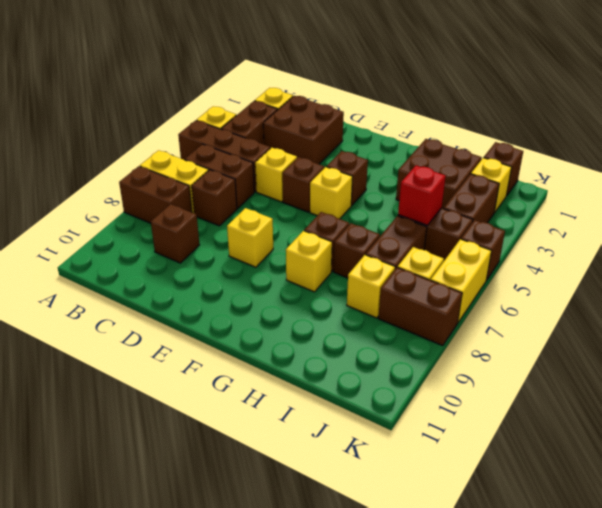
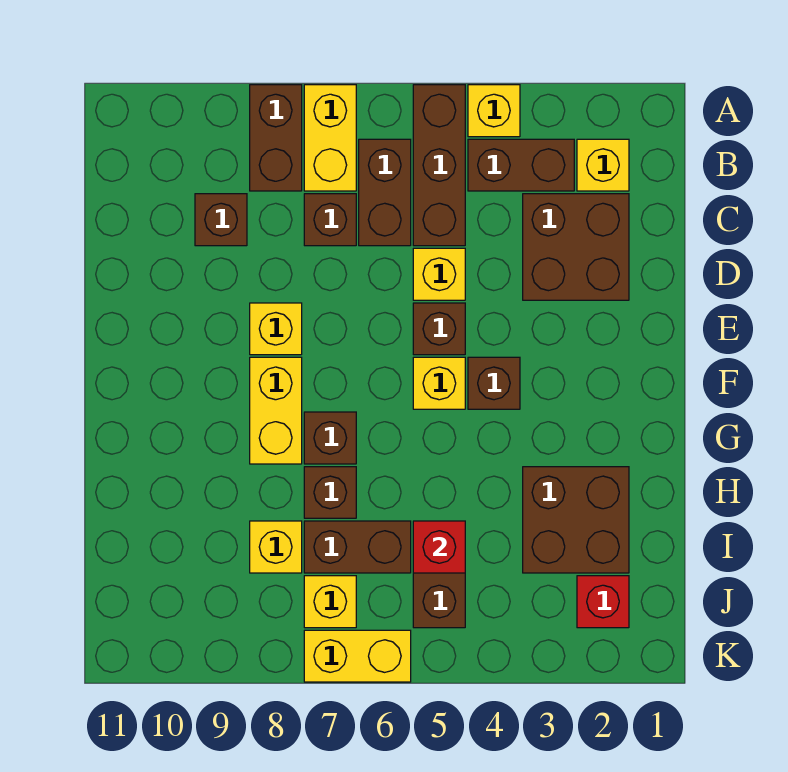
yellow 1x1 brick [286,231,332,292] -> yellow 1x2 brick [250,357,302,464]
brown 1x1 brick [484,142,523,196] -> none
yellow 1x1 brick [471,158,511,213] -> red 1x1 brick [577,576,629,628]
brown 1x2 brick [444,174,499,223] -> none
brown 1x2 brick [378,267,462,346] -> none
brown 1x1 brick [461,220,505,280] -> none

